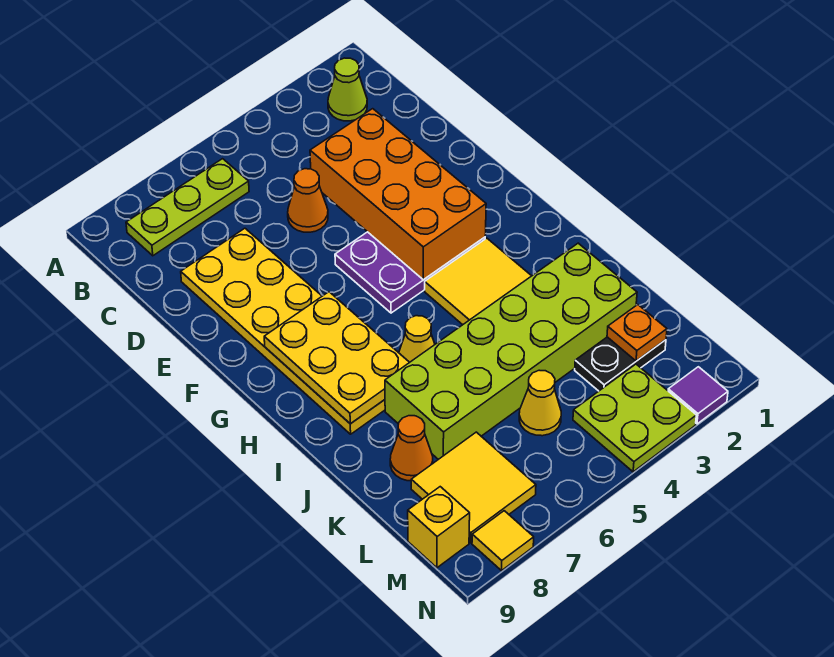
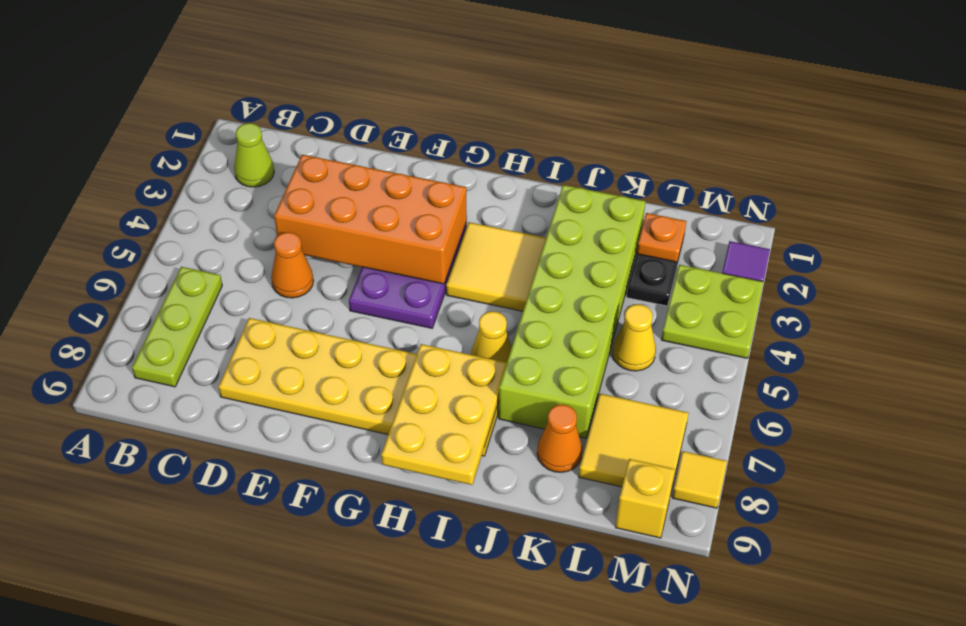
yellow 2x3 plate [264,292,410,424] -> yellow 2x3 plate turned to [381,344,507,485]

